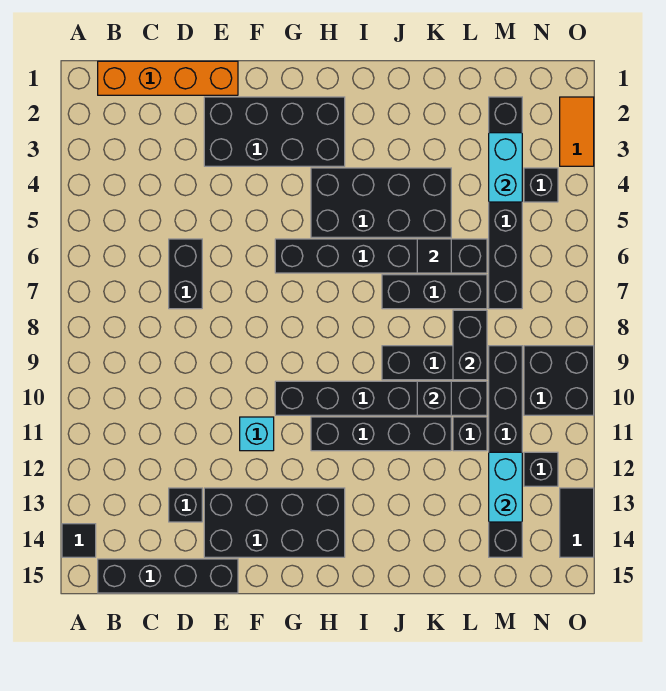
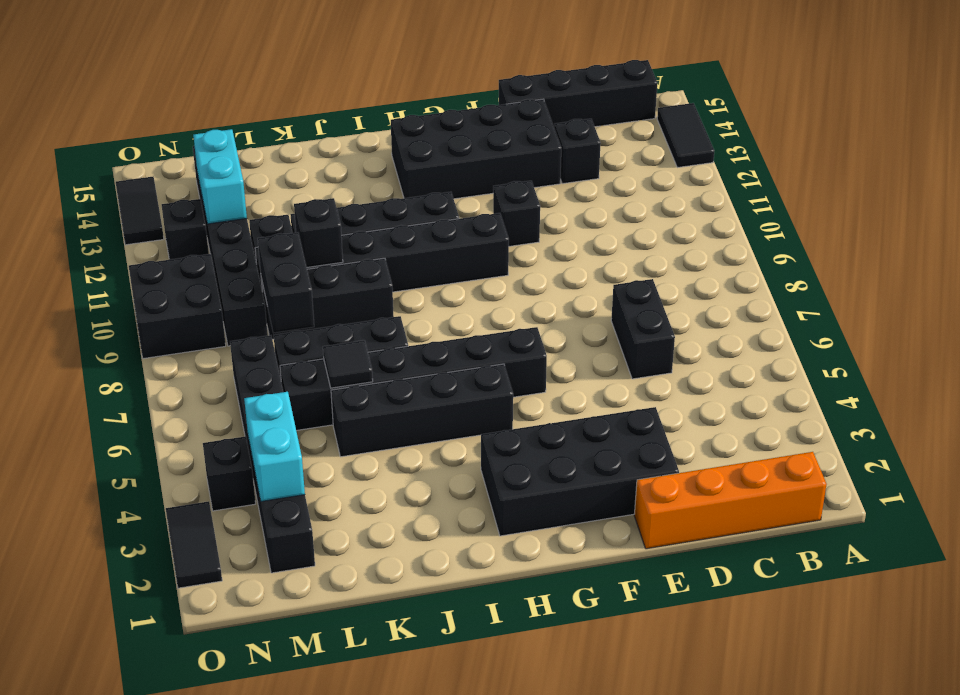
black 1x1 tile [62,524,96,557] -> black 1x2 tile [657,103,714,168]
cyan 1x1 brick [240,417,274,451] -> black 1x1 brick [493,181,540,246]
black 2x4 brick [311,168,451,237] -> black 1x4 brick [331,364,513,457]
orange 1x2 tile [560,97,594,166] -> black 1x2 tile [166,501,222,588]

